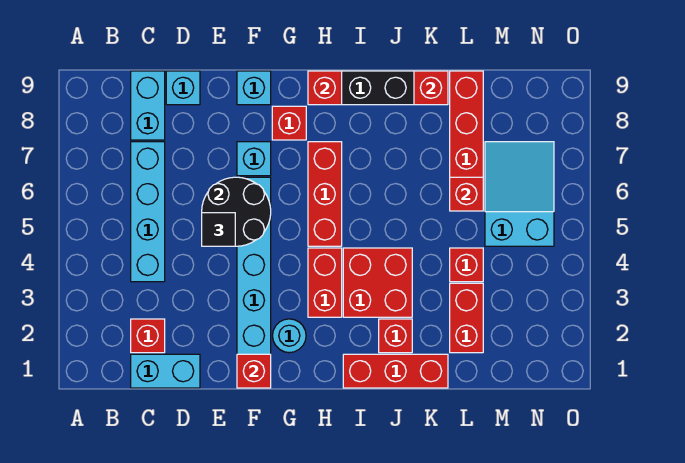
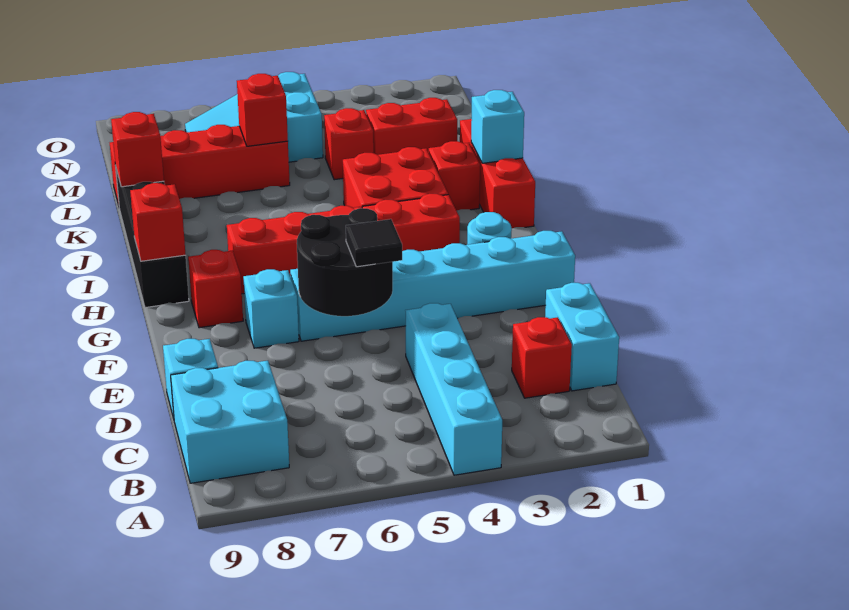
cyan 1x4 brick [131,142,165,282] -> cyan 1x4 brick turned to [405,303,502,475]
cyan 1x2 brick [131,71,165,140] -> cyan 2x2 brick [171,361,289,483]
red 1x1 brick [237,354,271,388] -> none
cyan 1x1 brick [237,71,271,105] -> cyan 1x1 brick moved to [471,90,524,163]

